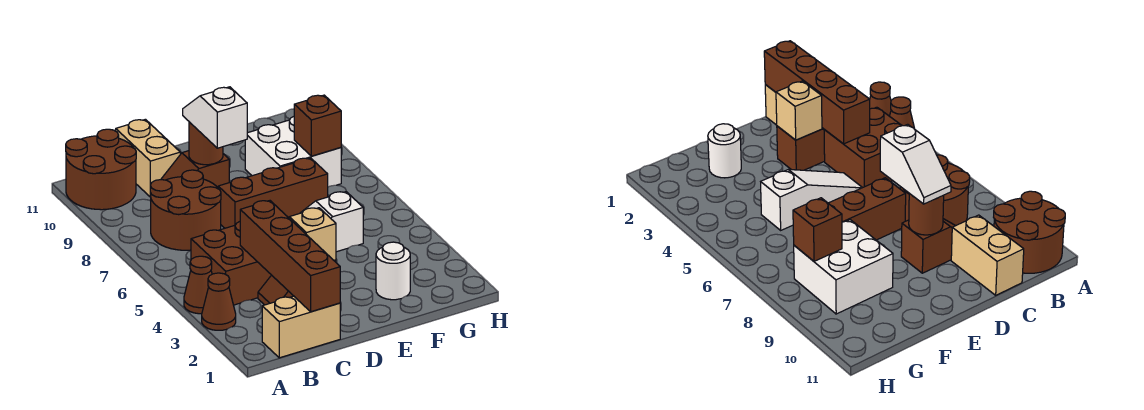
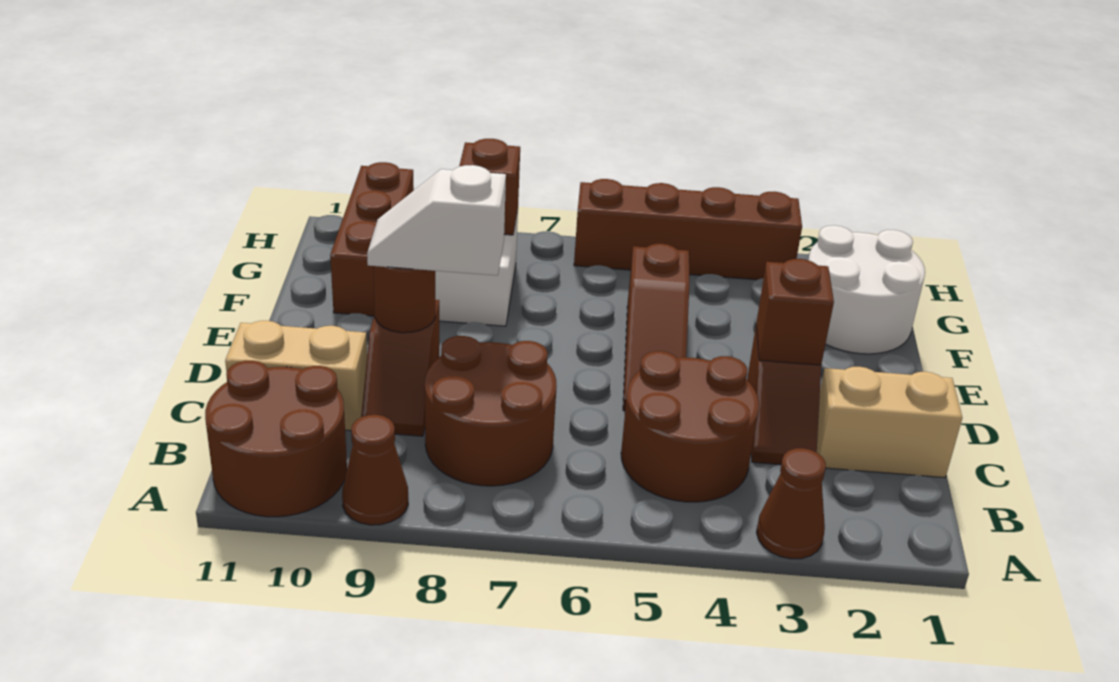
brown 1x1 cone [184,256,212,314] -> brown 1x1 cone moved to [342,415,408,525]
tan 1x2 brick [262,296,340,358] -> tan 1x2 brick turned to [817,367,962,478]
brown 2x2 brick [191,222,271,305] -> brown 2x2 round brick [621,351,759,502]
brown 1x4 brick [240,201,340,312] -> brown 1x4 brick moved to [574,179,802,280]
tan 1x1 brick [289,208,336,260] -> brown 1x1 brick [756,259,834,365]
white 1x3 slope [301,192,363,252] -> brown 1x3 slope [623,244,689,411]
brown 1x3 brick [218,158,328,228] -> brown 1x3 brick moved to [330,162,414,316]
white 1x1 round brick [376,242,410,300] -> white 2x2 round brick [808,225,925,354]

